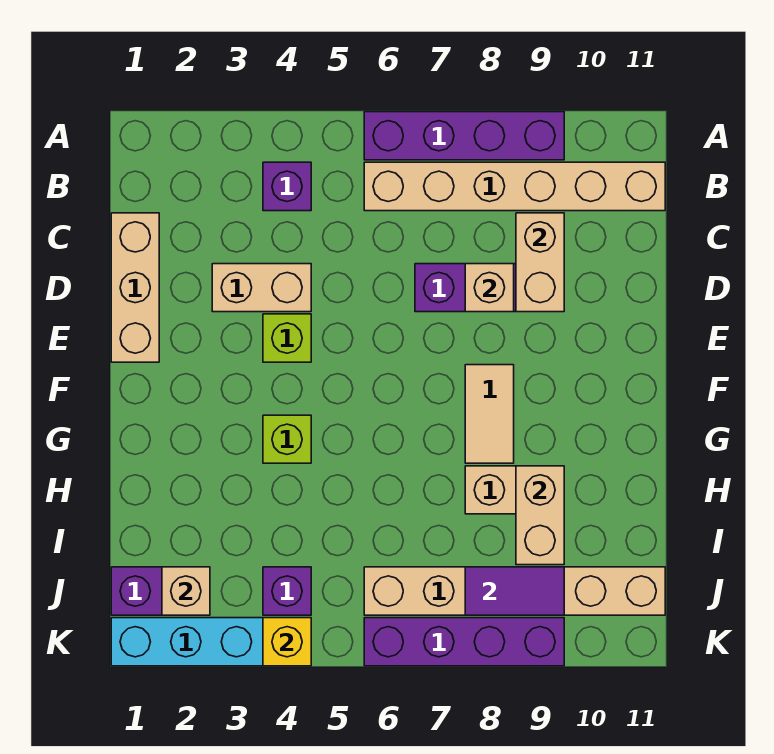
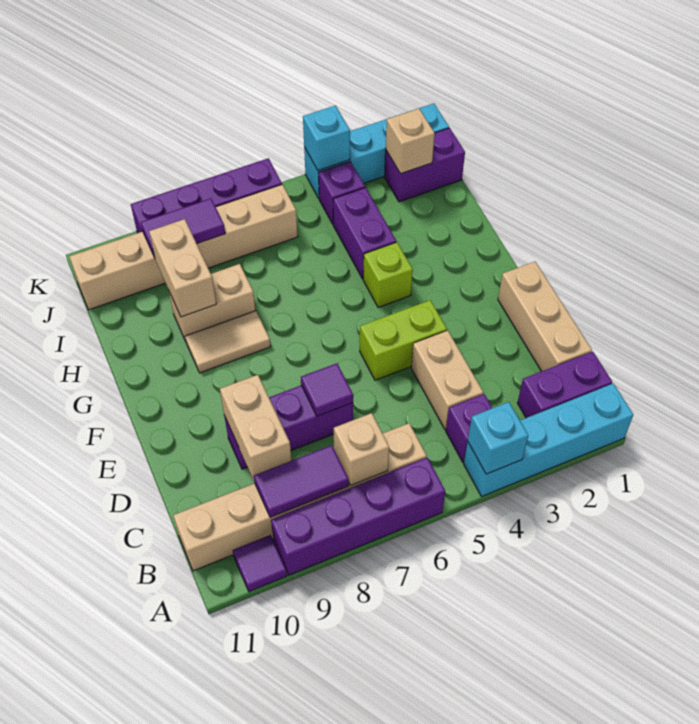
none -> cyan 1x4 brick [464,383,633,496]
none -> cyan 1x1 brick [468,402,528,474]
none -> purple 1x1 tile [233,535,287,592]
none -> purple 1x2 brick [517,352,612,418]
none -> purple 1x2 tile [254,445,349,517]
tan 1x2 brick [212,264,311,312] -> tan 1x2 brick turned to [411,330,483,430]
none -> purple 1x1 tile [301,363,353,416]
tan 1x1 brick [465,264,514,312] -> tan 1x1 brick moved to [334,413,389,485]
lime 1x1 brick [263,314,311,362] -> lime 1x2 brick [360,300,447,380]
tan 1x2 tile [465,365,514,463] -> tan 1x2 tile turned to [185,311,271,373]
none -> purple 1x2 brick [333,188,396,279]
yellow 1x1 brick [263,618,311,666] -> cyan 1x1 brick [303,106,350,170]

